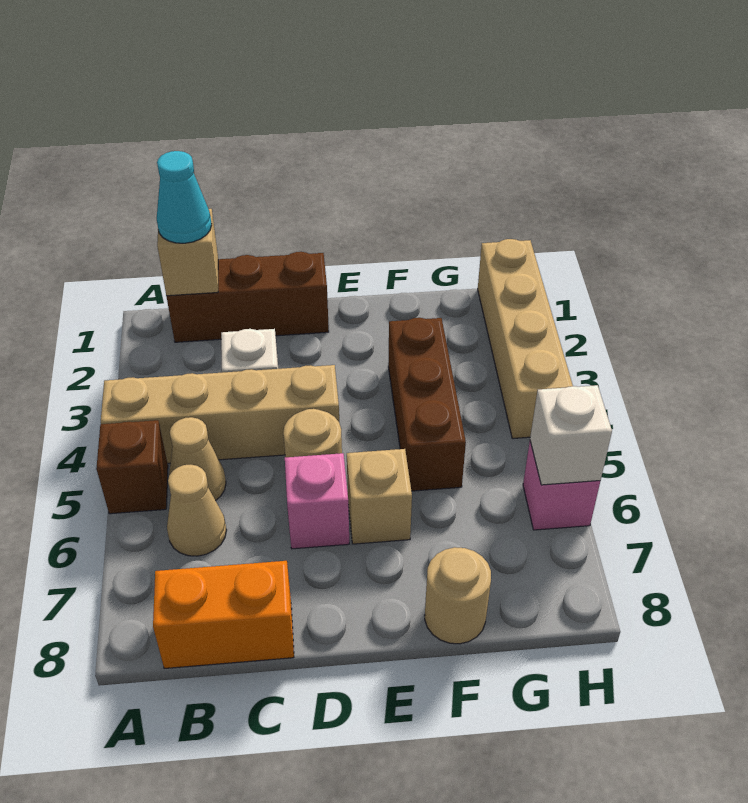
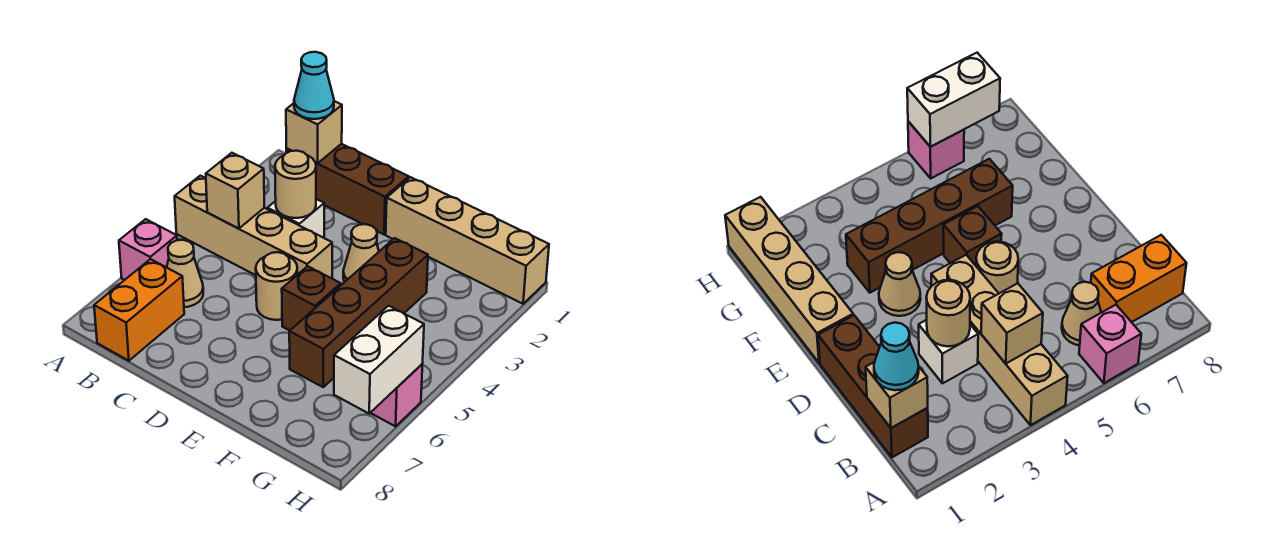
brown 1x1 brick [96,420,168,514] -> brown 1x1 brick moved to [282,266,341,331]
tan 1x1 cone [169,417,226,500] -> tan 1x1 cone moved to [343,224,379,282]
orange 1x2 brick [153,561,294,669] -> orange 1x2 brick turned to [94,259,184,361]
pink 1x1 brick [285,453,349,549] -> pink 1x1 brick moved to [119,219,177,280]
tan 1x1 brick [347,449,412,544] -> tan 1x1 brick moved to [206,153,264,228]
brown 1x3 brick [388,318,466,491] -> brown 1x4 brick [289,238,428,387]
tan 1x1 round brick [425,547,491,644] -> tan 1x1 round brick moved to [275,151,316,218]
tan 1x4 brick [478,239,573,439] -> tan 1x4 brick turned to [386,177,549,304]
white 1x1 brick [530,385,612,485] -> white 1x2 brick [334,306,424,413]

